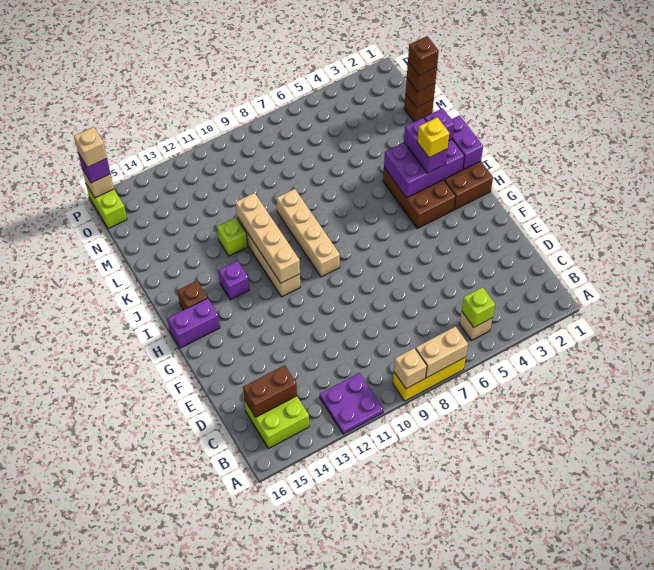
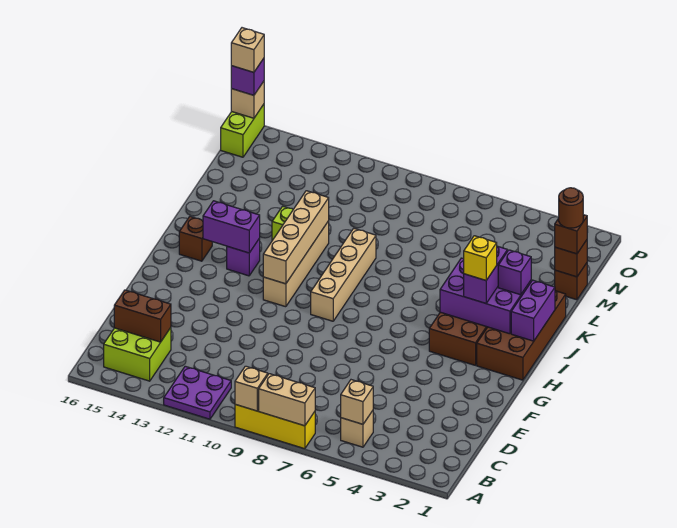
lime 1x1 brick [462,287,495,327] -> tan 1x1 brick [341,380,373,424]
purple 1x2 brick [167,298,220,348] -> purple 1x2 brick moved to [203,201,260,253]
brown 1x1 brick [408,36,439,76] -> brown 1x1 round brick [559,188,583,228]

